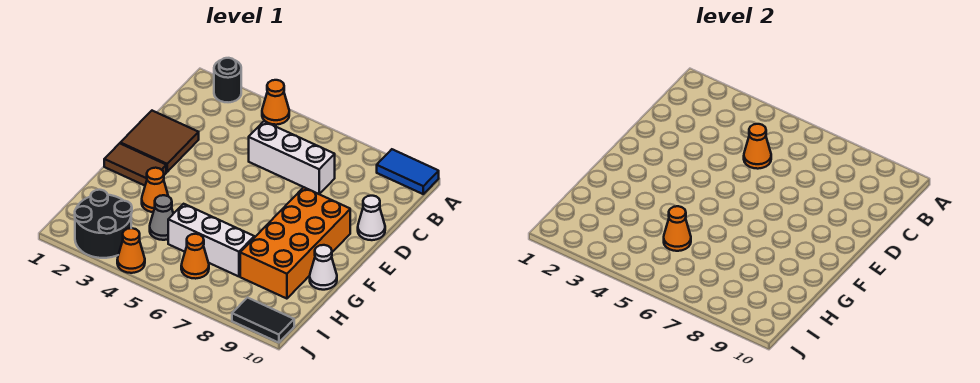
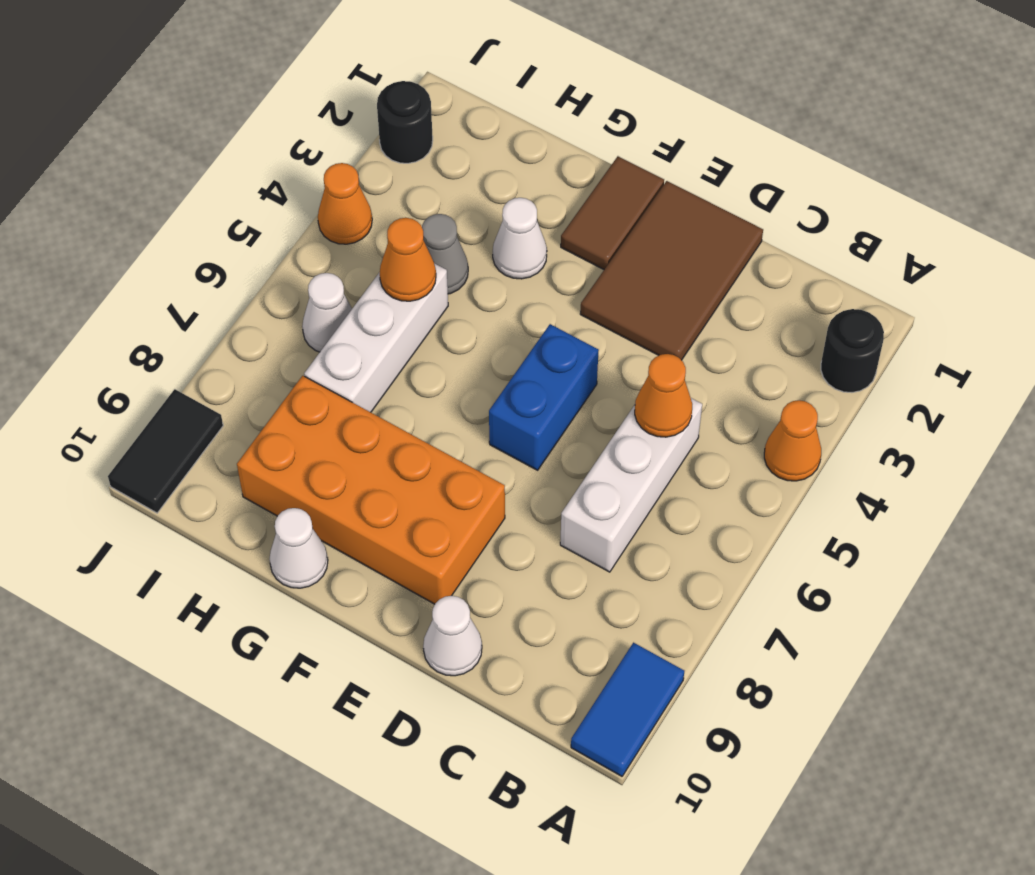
brown 2x2 tile [120,111,199,172] -> brown 2x3 tile [580,181,763,360]
none -> blue 1x2 brick [489,324,599,470]
orange 1x1 cone [142,168,168,212] -> white 1x1 cone [493,198,547,279]
black 2x2 round brick [75,190,132,258] -> black 1x1 round brick [377,81,433,163]
orange 1x1 cone [181,234,209,279] -> white 1x1 cone [302,273,352,352]

